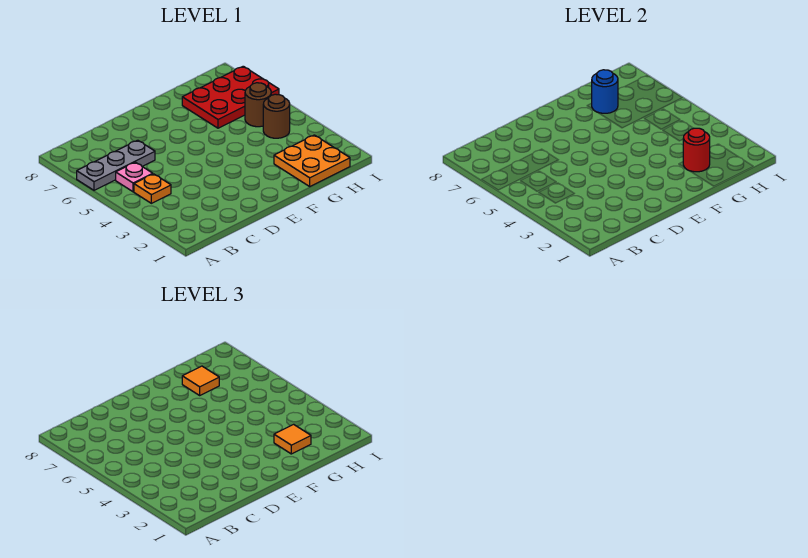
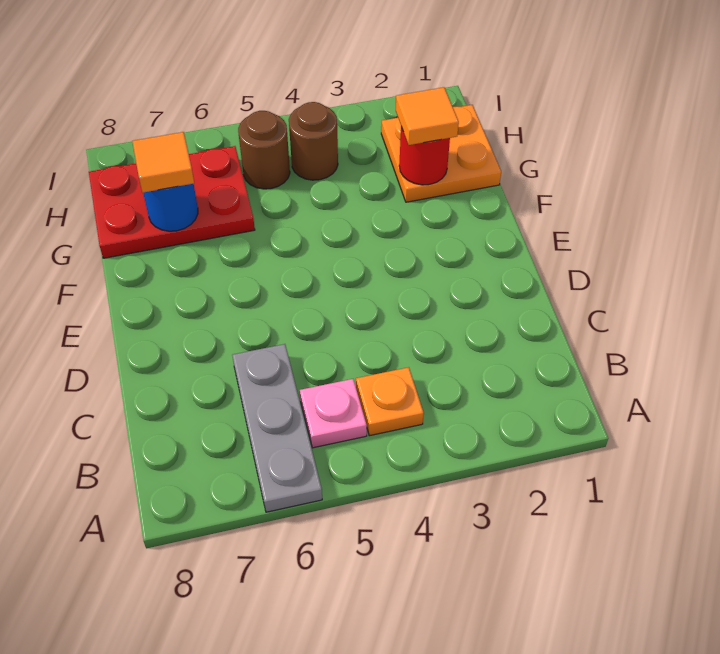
red 2x3 plate [182,66,279,128] -> red 2x3 plate turned to [89,146,255,258]

